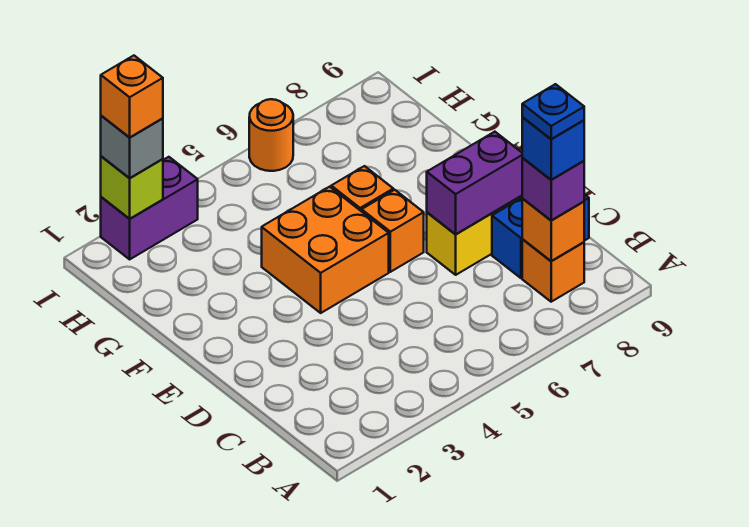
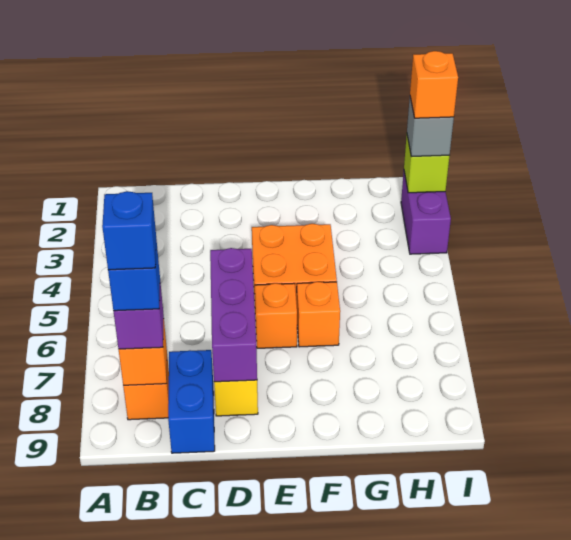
blue 1x1 plate [522,84,584,139] -> blue 1x1 brick [102,191,156,270]
purple 1x2 brick [427,132,522,234] -> purple 1x3 brick [210,248,257,382]
orange 1x1 round brick [249,99,293,171] -> none

